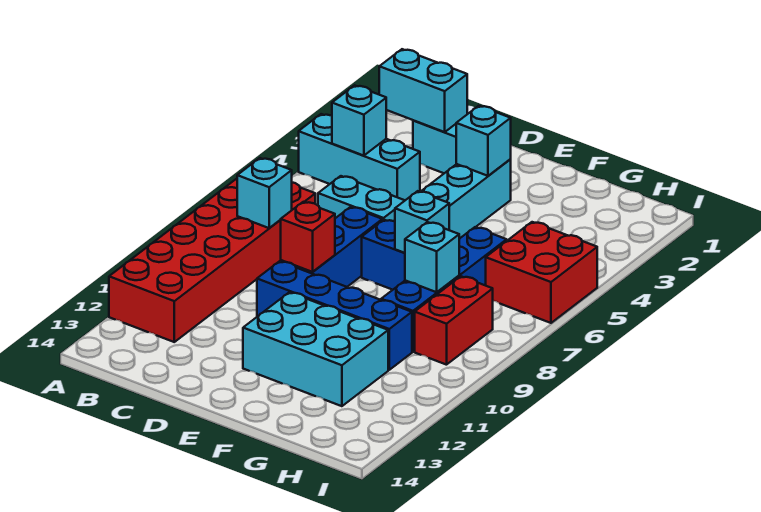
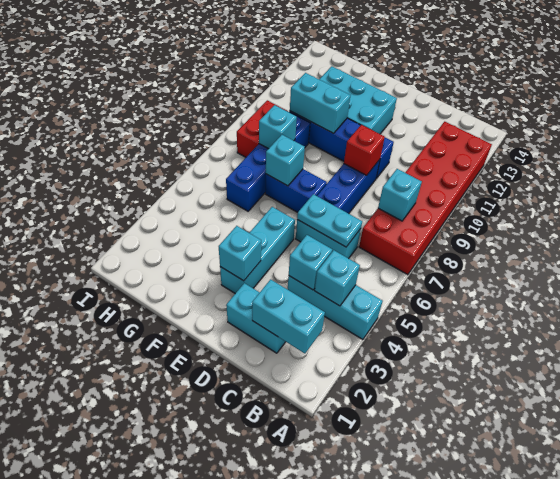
none -> cyan 1x1 brick [289,235,332,290]
none -> cyan 1x2 plate [297,194,362,247]
none -> cyan 1x2 brick [290,73,351,133]
red 2x2 brick [486,222,597,323] -> none

